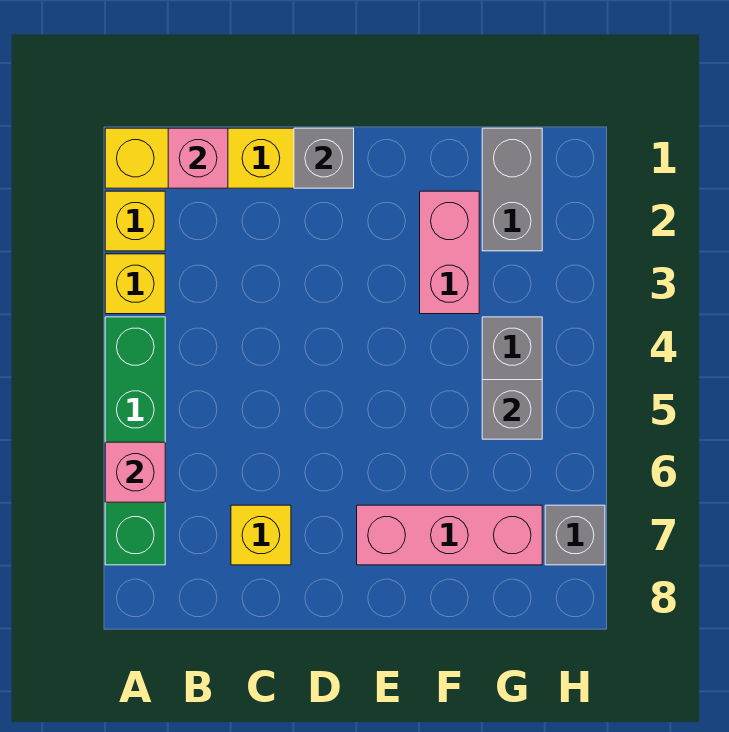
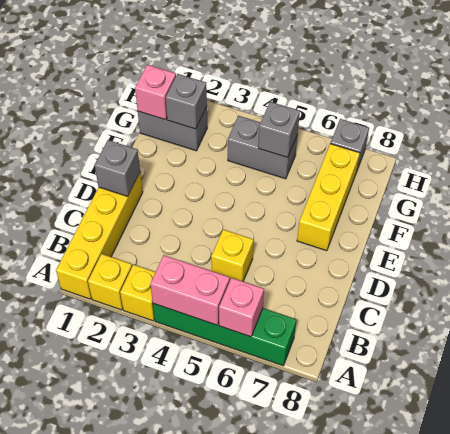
pink 1x1 brick [168,128,228,188] -> pink 1x1 brick moved to [135,65,176,120]
yellow 1x1 brick [231,505,291,565] -> yellow 1x1 brick moved to [211,229,254,281]
pink 1x3 brick [357,505,542,565] -> yellow 1x3 brick [297,144,360,251]
pink 1x2 brick [420,191,479,314] -> pink 1x2 brick moved to [150,255,230,325]
none -> grey 1x1 brick [166,74,207,129]

